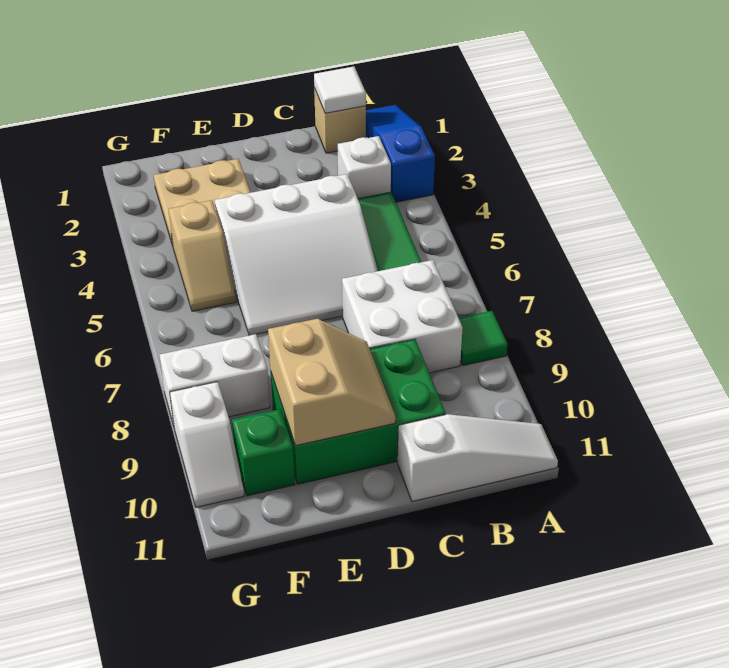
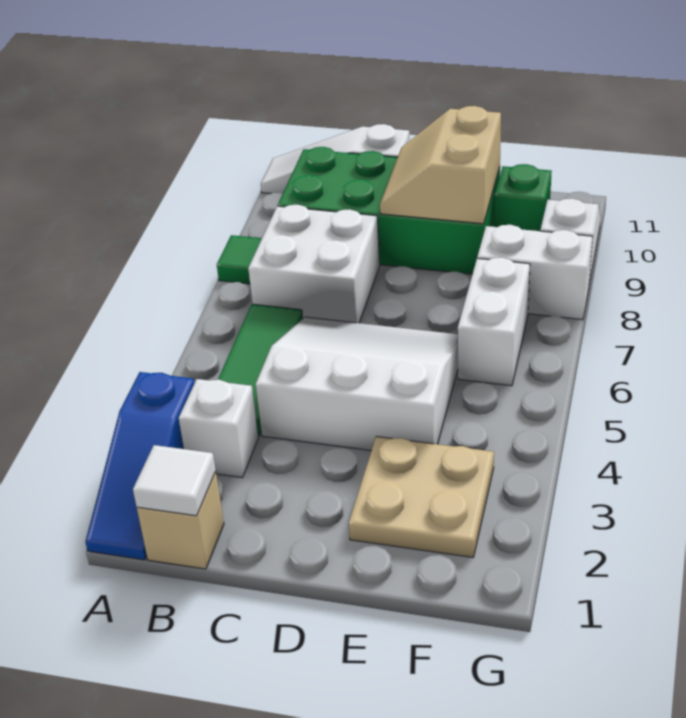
green 2x3 brick [271,339,445,484] -> green 2x4 brick [278,147,500,274]
tan 1x2 slope [169,200,236,311] -> none
none -> white 1x2 brick [458,257,530,386]

